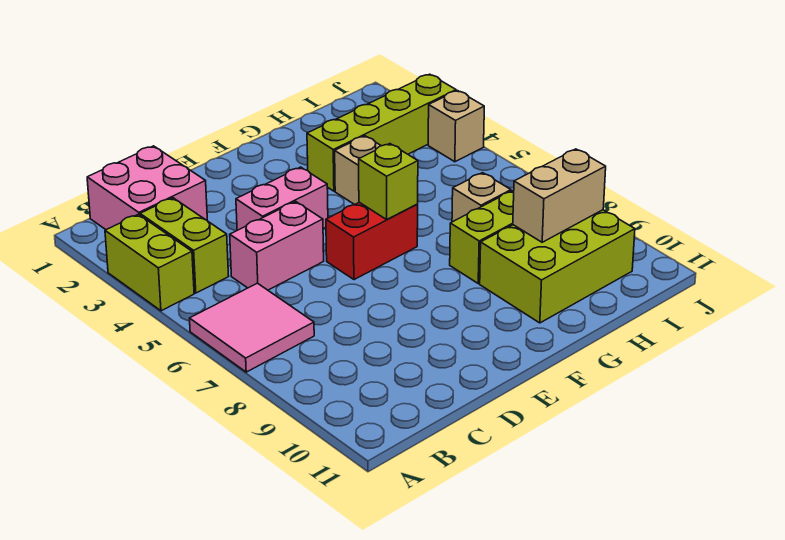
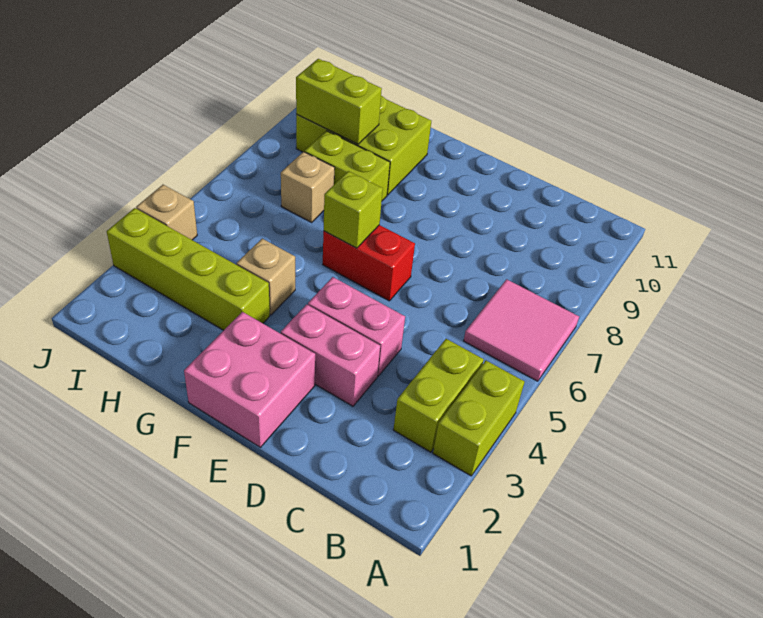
pink 2x2 brick [87,146,207,230] -> pink 2x2 brick moved to [184,312,315,447]
pink 1x2 brick [230,202,324,290] -> pink 1x2 brick moved to [281,304,380,406]
tan 1x2 brick [513,149,606,242] -> lime 1x2 brick [296,59,382,144]

